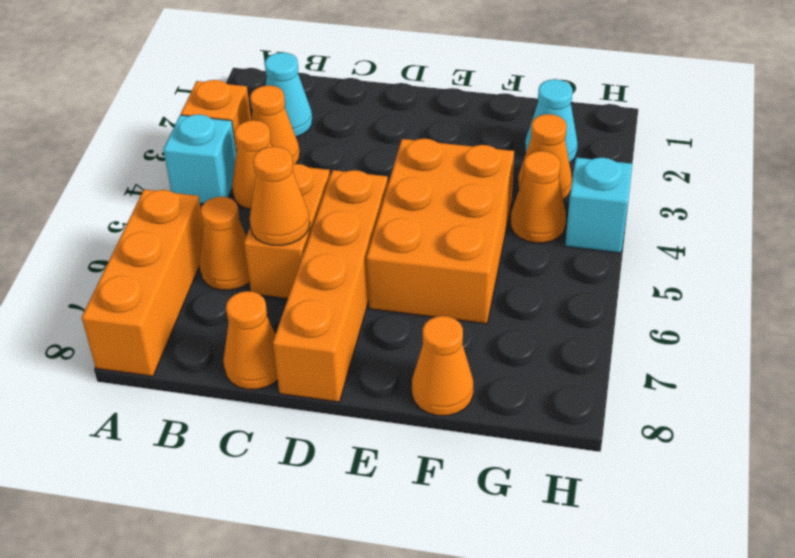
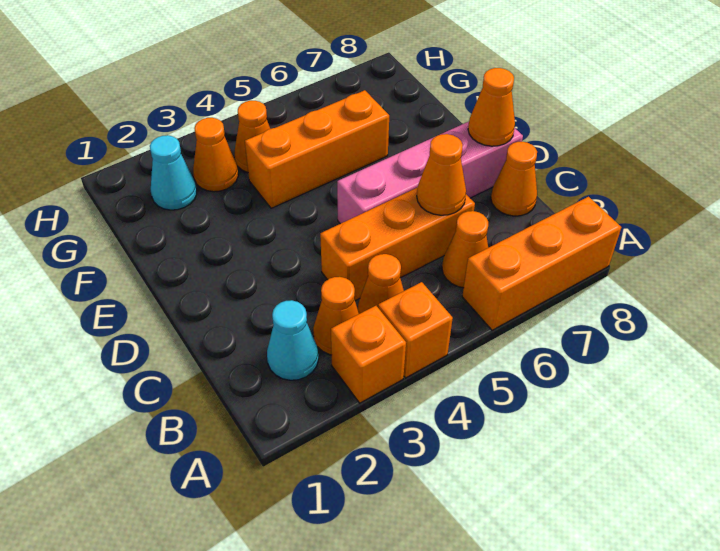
cyan 1x1 brick [163,114,236,204] -> orange 1x1 brick [378,282,453,378]
orange 1x2 brick [244,164,330,299] -> orange 1x3 brick [320,187,475,301]
orange 1x4 brick [273,170,388,402] -> pink 1x4 brick [337,122,523,224]
orange 2x3 brick [367,139,514,324] -> orange 1x3 brick [245,90,389,208]
orange 1x1 cone [412,316,473,416] -> orange 1x1 cone moved to [468,68,515,146]
cyan 1x1 brick [565,157,632,253] -> none

